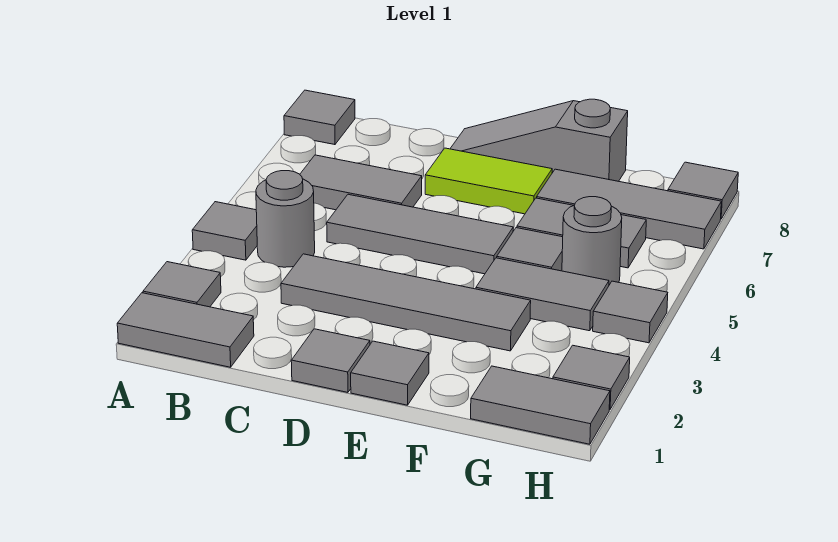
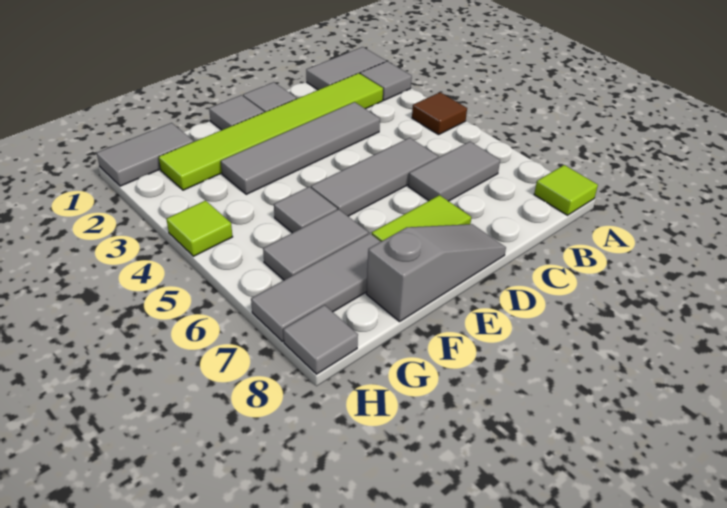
grey 1x1 tile [192,202,257,260] -> brown 1x1 tile [412,92,467,135]
grey 1x1 tile [284,90,355,145] -> lime 1x1 tile [534,165,598,215]
none -> lime 1x6 tile [159,73,383,190]
grey 1x1 round brick [256,171,315,267] -> none
grey 1x2 tile [476,258,609,331] -> none
grey 1x1 round brick [562,197,622,285] -> none
grey 1x1 tile [553,345,630,410] -> none
grey 1x1 tile [593,281,668,343] -> lime 1x1 tile [166,200,233,256]

